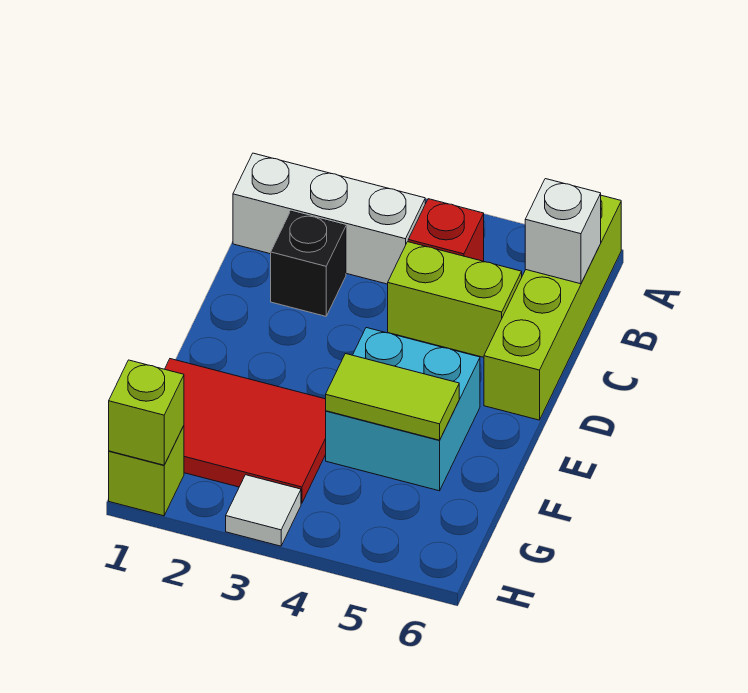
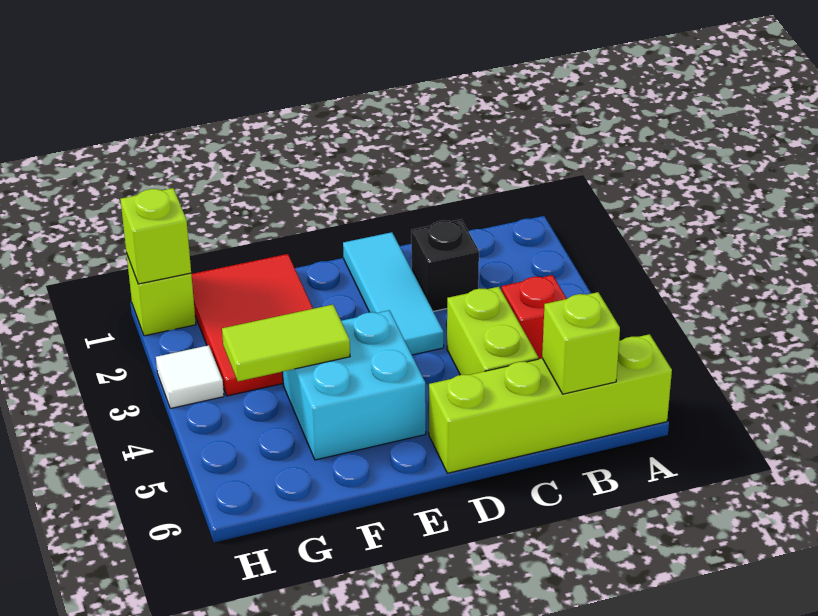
white 1x3 brick [233,153,425,284] -> none
white 1x1 brick [525,179,601,284] -> lime 1x1 brick [542,292,620,394]
none -> cyan 1x3 tile [343,232,444,355]
lime 1x2 tile [326,354,459,440] -> lime 1x2 tile turned to [222,305,350,381]

